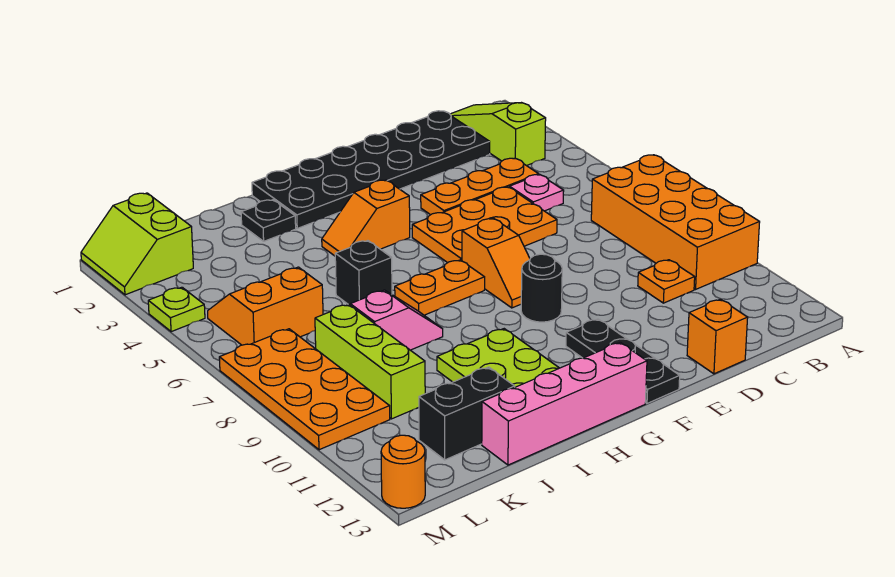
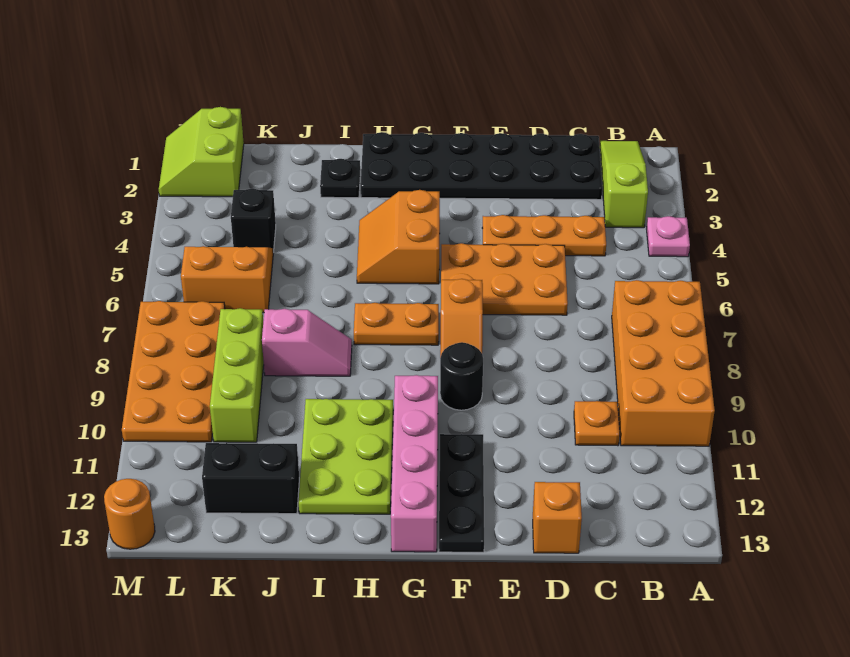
pink 1x1 plate [510,174,564,211] -> pink 1x1 plate moved to [647,216,690,257]
orange 1x2 slope [322,180,410,256] -> orange 2x2 slope [357,190,440,284]
pink 1x4 brick [482,342,647,465] -> pink 1x4 brick turned to [391,375,438,552]
black 1x1 brick [335,241,392,305] -> black 1x1 brick moved to [231,189,276,252]
lime 1x1 plate [148,287,205,332] -> none

